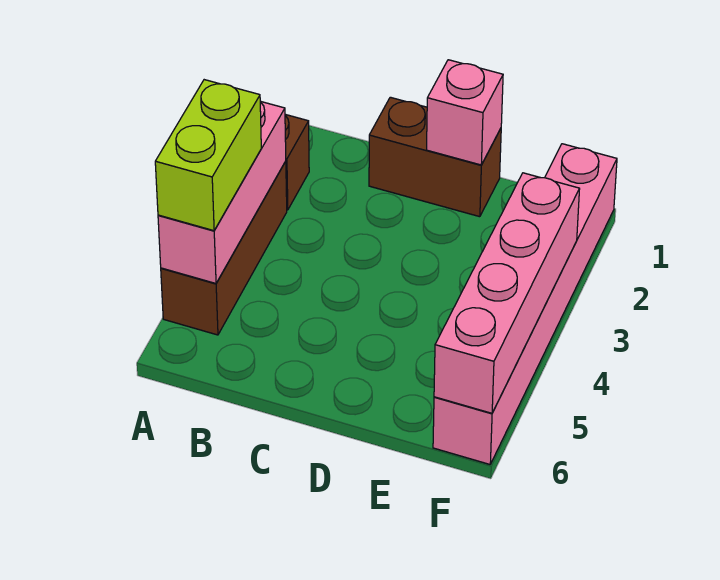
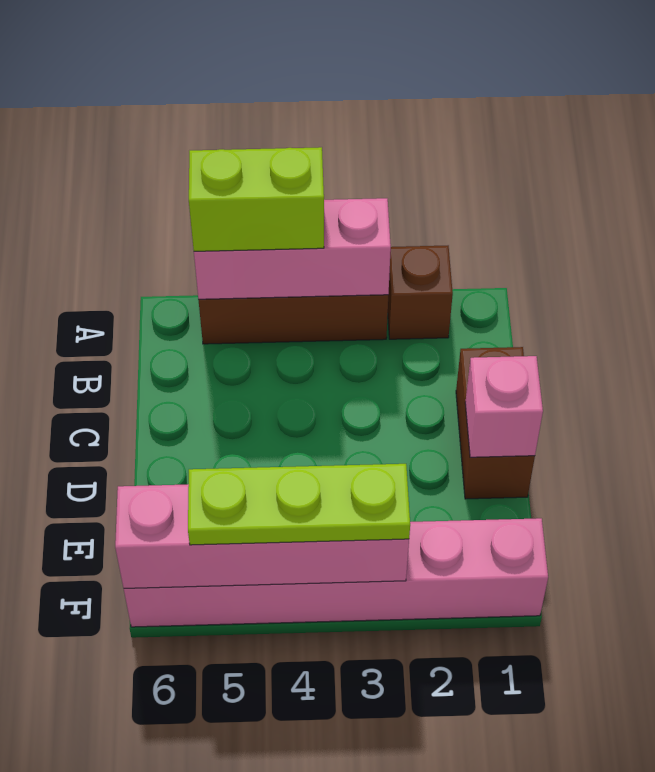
none -> lime 1x3 plate [188,464,410,545]

